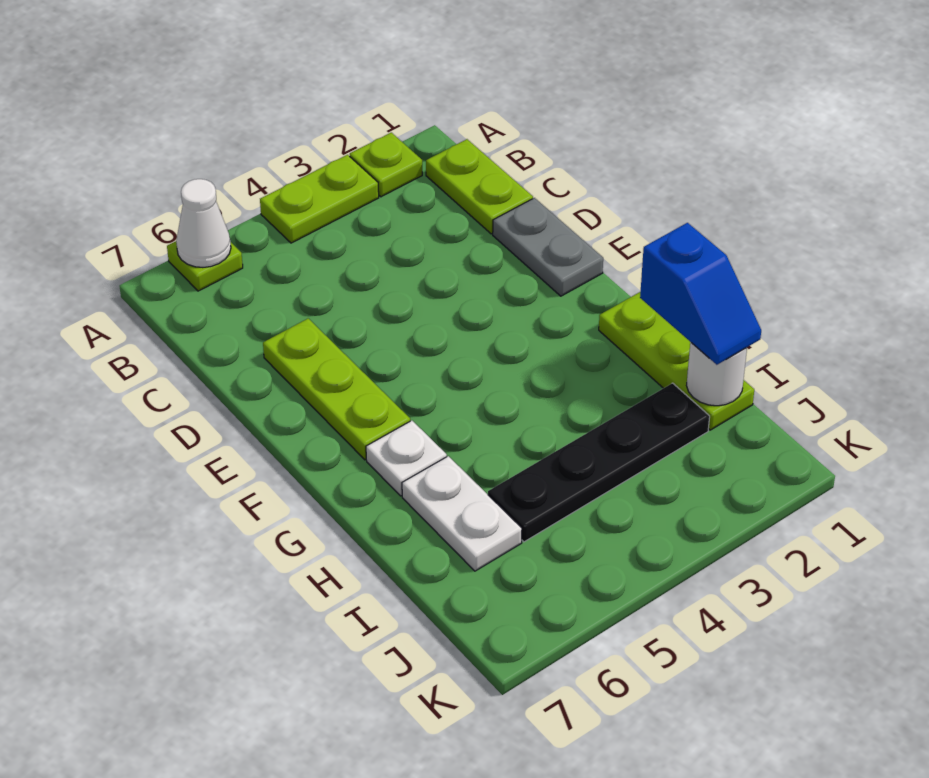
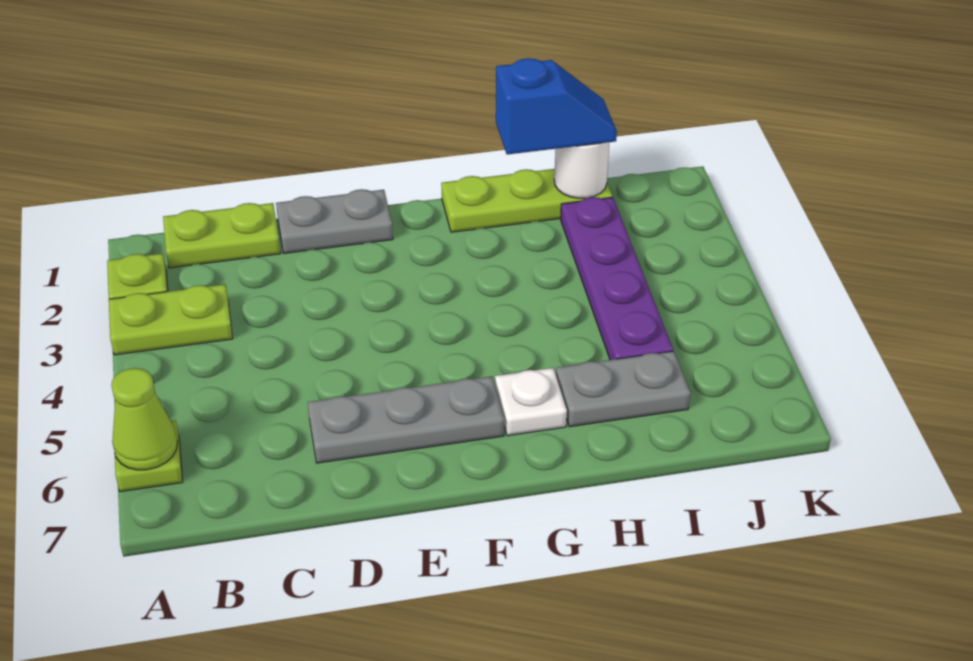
lime 1x2 plate [260,155,379,243] -> lime 1x2 plate turned to [109,284,233,355]
white 1x1 cone [176,179,231,267] -> lime 1x1 cone [111,368,177,470]
lime 1x3 plate [263,318,410,460] -> grey 1x3 plate [308,376,504,463]
white 1x2 plate [402,456,522,571] -> grey 1x2 plate [556,351,690,427]
black 1x4 plate [488,383,710,542] -> purple 1x4 plate [561,197,673,360]

